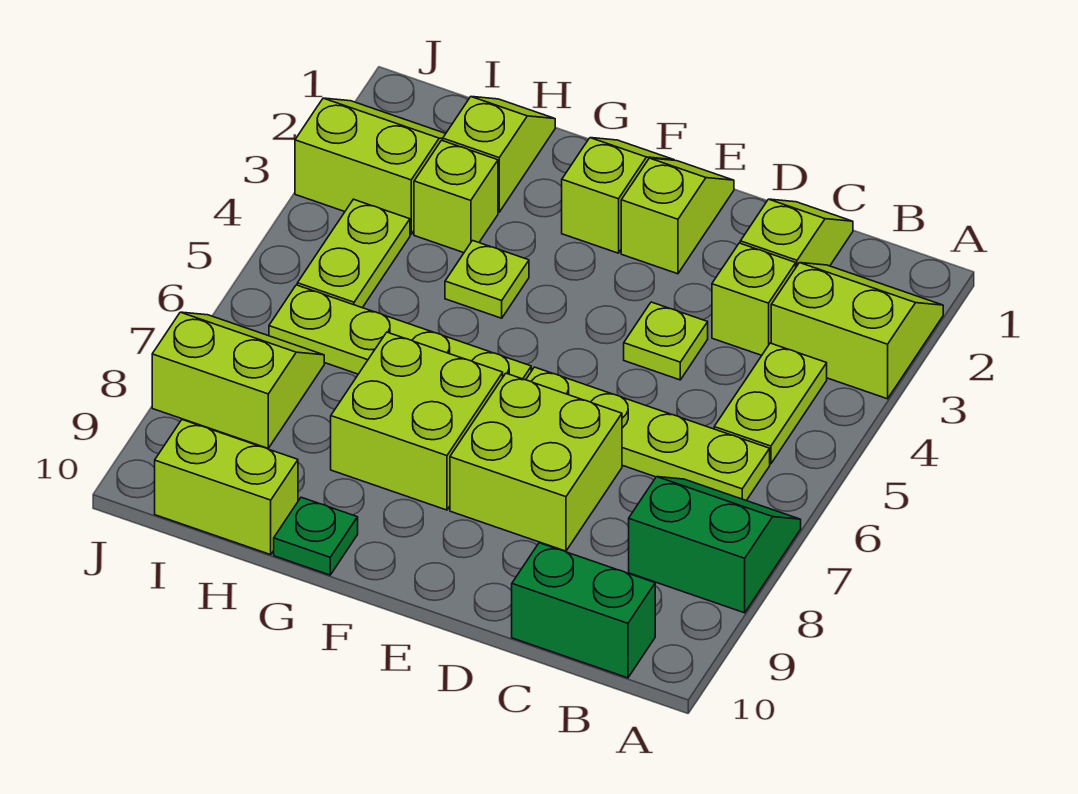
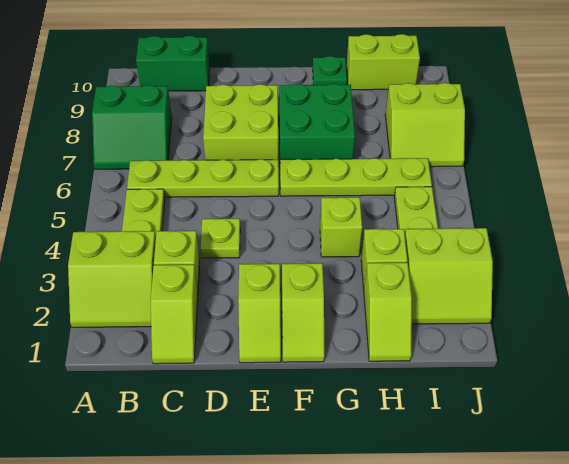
lime 2x2 brick [331,332,503,510] -> green 2x2 brick [279,84,355,159]
lime 1x1 plate [445,241,529,318] -> lime 1x1 brick [320,197,362,257]

